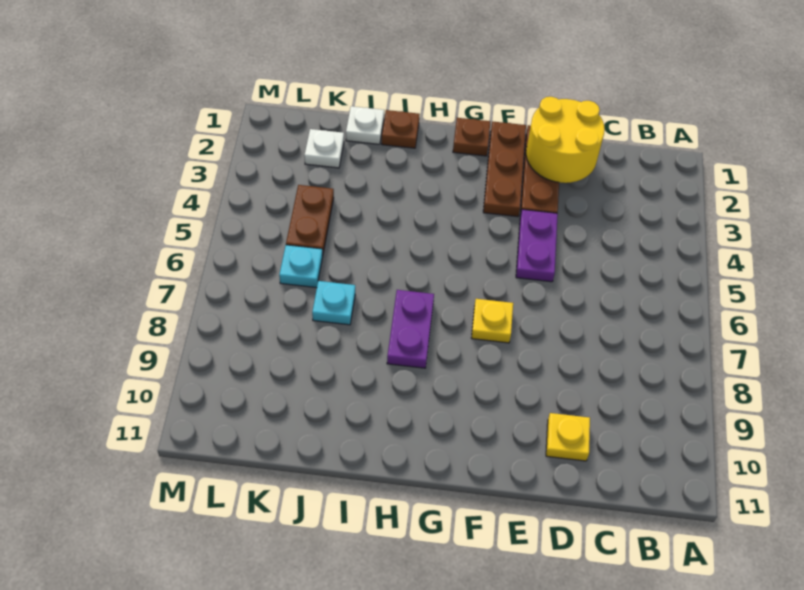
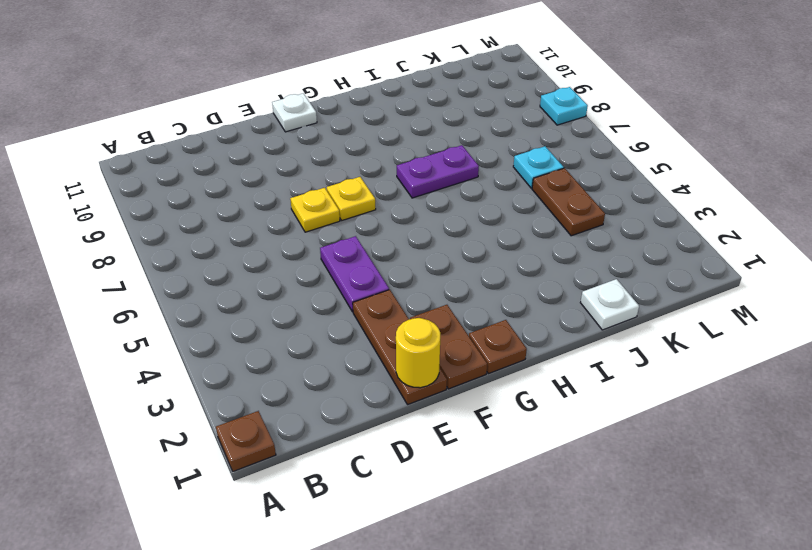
yellow 2x2 round brick [526,97,605,183] -> yellow 1x1 round brick [396,318,440,388]
yellow 1x1 plate [546,413,590,461] -> yellow 1x1 plate moved to [290,188,340,232]
brown 1x3 plate [483,122,526,217] -> brown 1x2 plate [410,305,487,389]
purple 1x2 plate [387,290,434,368] -> purple 1x2 plate turned to [397,145,479,198]
brown 1x1 plate [382,110,420,148] -> brown 1x1 plate moved to [216,411,276,471]
cyan 1x1 plate [312,281,355,325] -> cyan 1x1 plate moved to [540,87,588,125]
white 1x1 plate [304,129,344,168] -> white 1x1 plate moved to [272,93,317,132]

